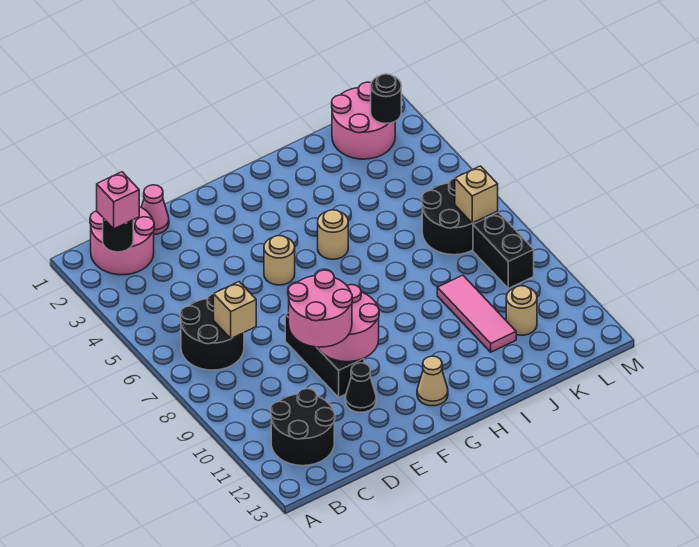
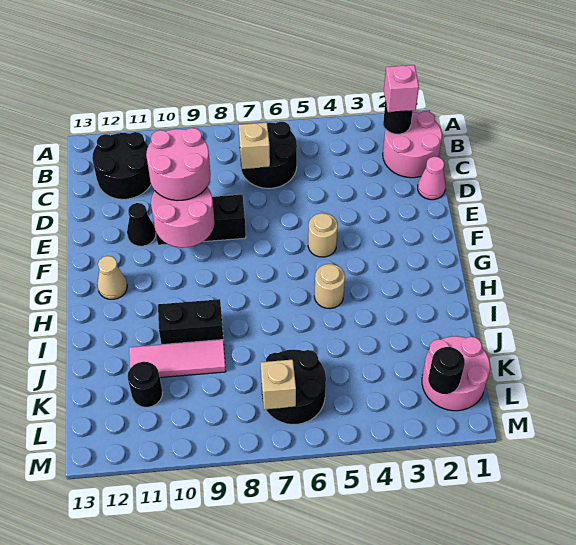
tan 1x1 round brick [506,286,537,335] -> black 1x1 round brick [128,362,163,407]
black 1x2 brick [473,212,534,288] -> black 1x2 brick moved to [158,299,223,345]

